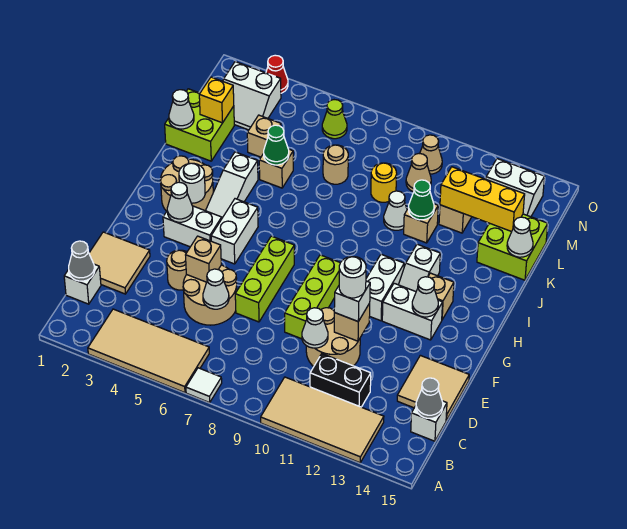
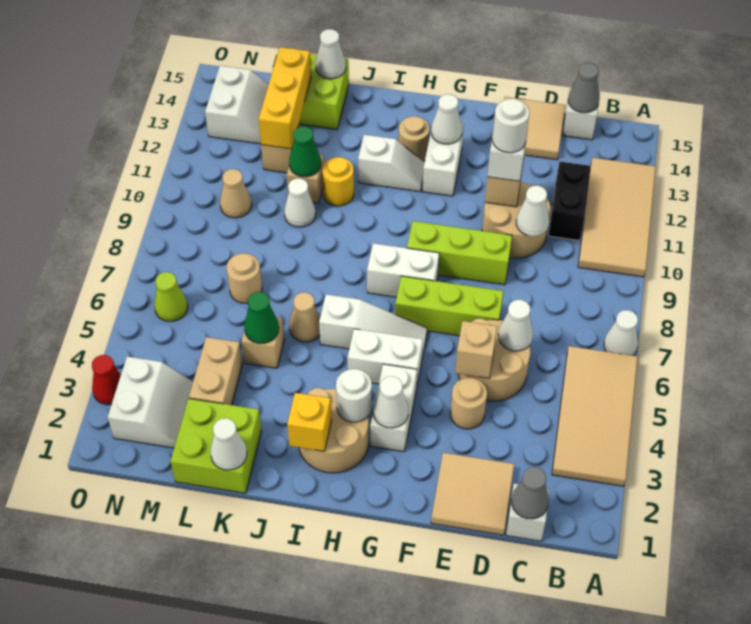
white 1x1 tile [186,368,222,403] -> white 1x1 cone [604,310,638,356]
white 1x2 brick [366,254,404,321] -> white 1x2 brick moved to [367,243,439,297]
white 1x3 slope [206,152,258,218] -> white 1x3 slope moved to [319,294,427,358]
tan 1x1 brick [428,273,454,319] -> tan 1x1 round brick [399,116,430,161]
yellow 1x1 brick [199,77,234,123] -> yellow 1x1 brick moved to [287,393,332,451]
tan 1x1 brick [247,115,281,157] -> tan 1x2 brick [189,337,243,405]
yellow 1x1 round brick [371,163,397,202] -> yellow 1x1 round brick moved to [322,157,354,206]
tan 1x1 cone [420,135,442,174] -> tan 1x1 cone moved to [289,292,320,342]

